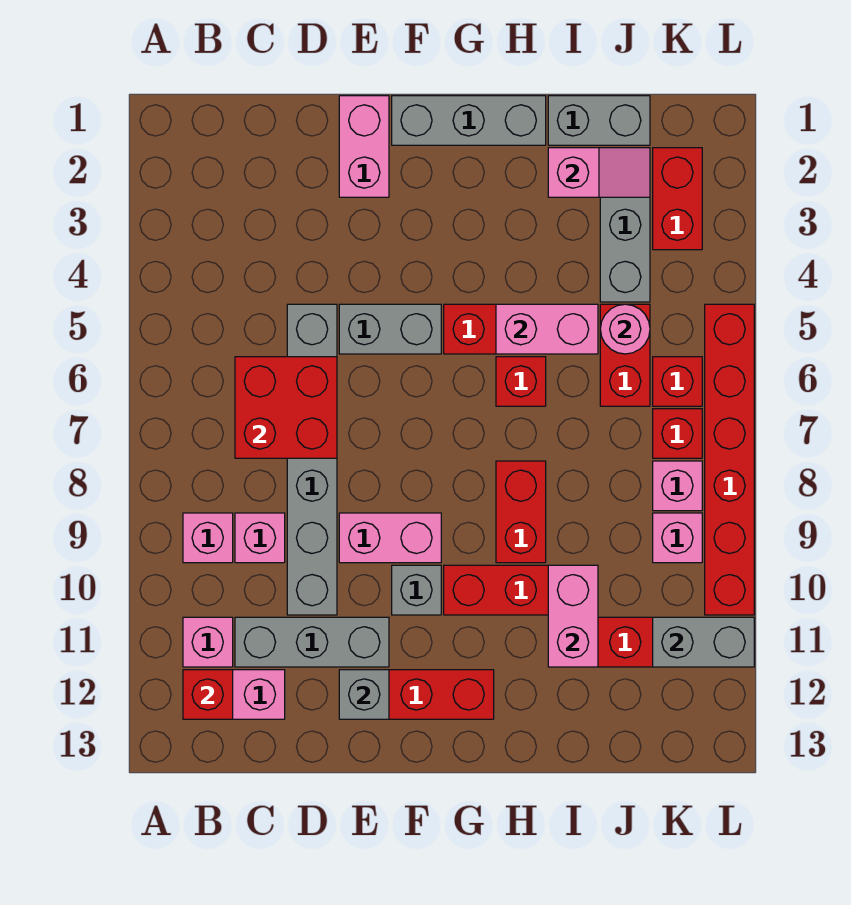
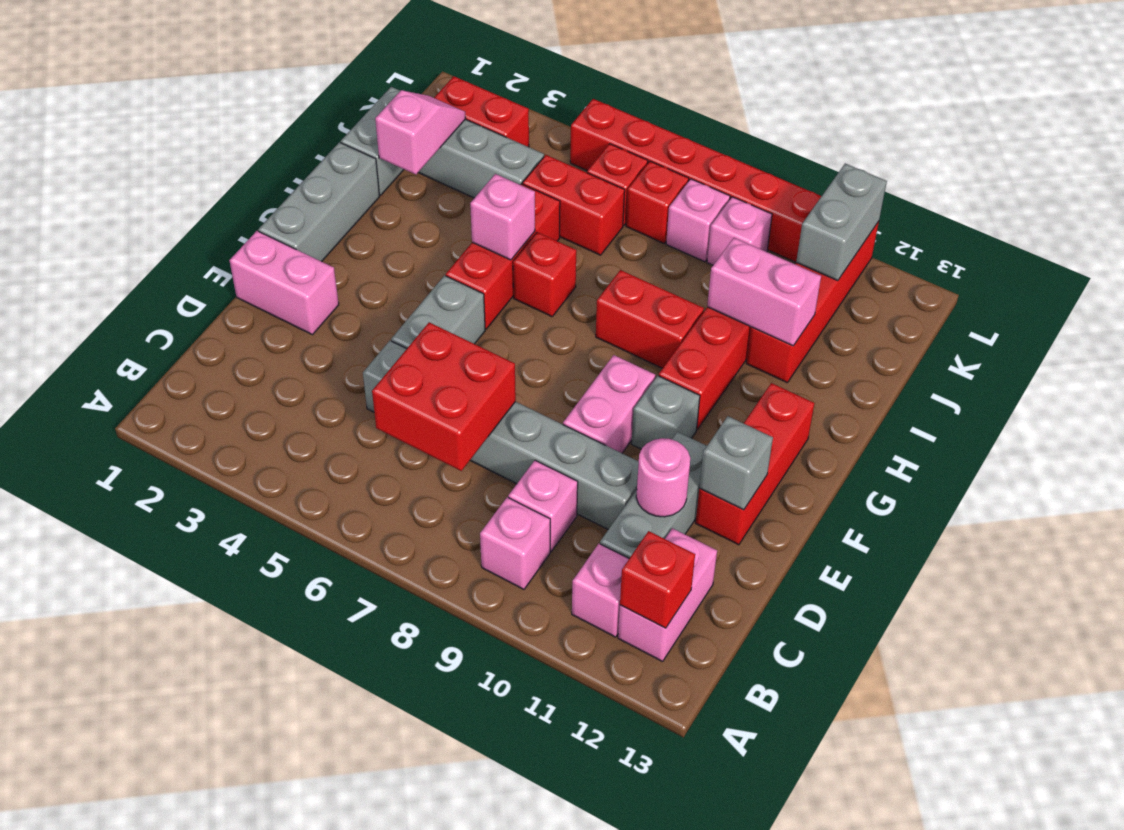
pink 1x2 brick [496,304,598,354] -> pink 1x1 brick [470,174,535,260]
pink 1x1 round brick [600,304,650,354] -> pink 1x1 round brick moved to [636,438,690,517]

